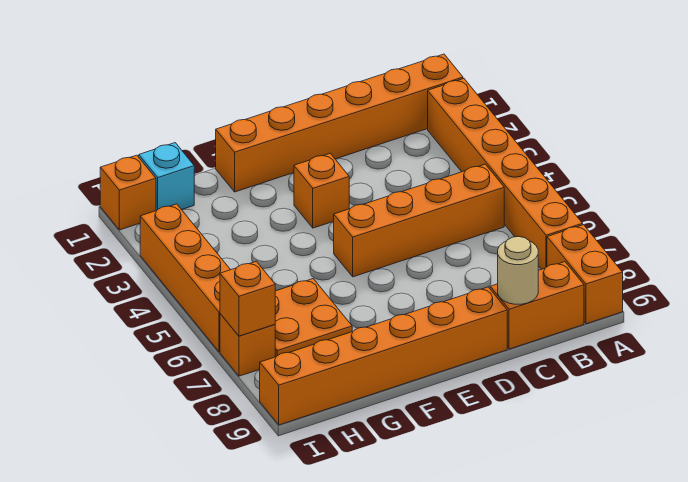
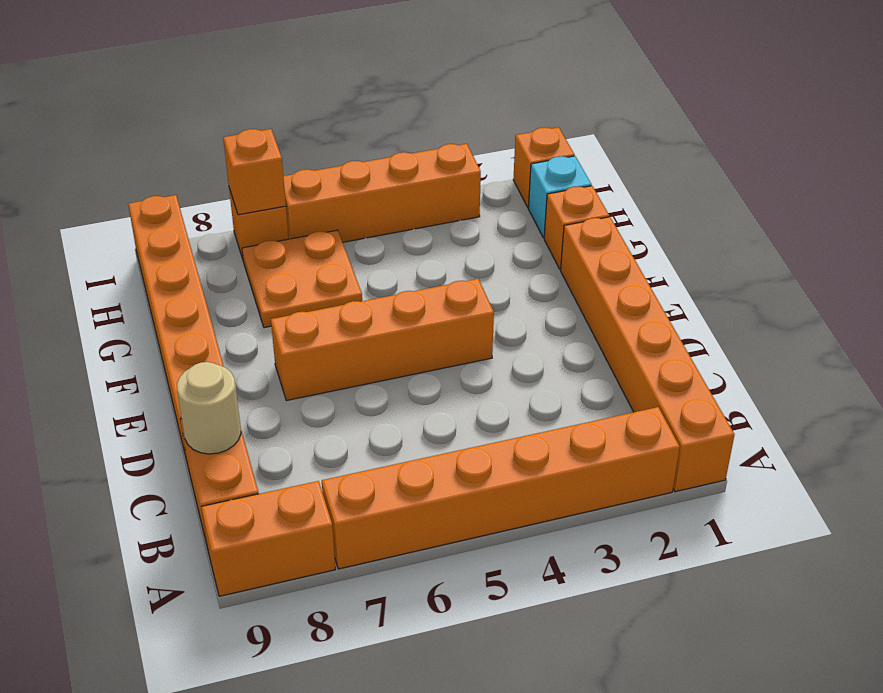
orange 1x4 brick [334,164,504,277] -> orange 1x4 brick turned to [271,279,494,401]
orange 1x1 brick [294,153,349,228] -> orange 1x1 brick moved to [544,186,609,270]

